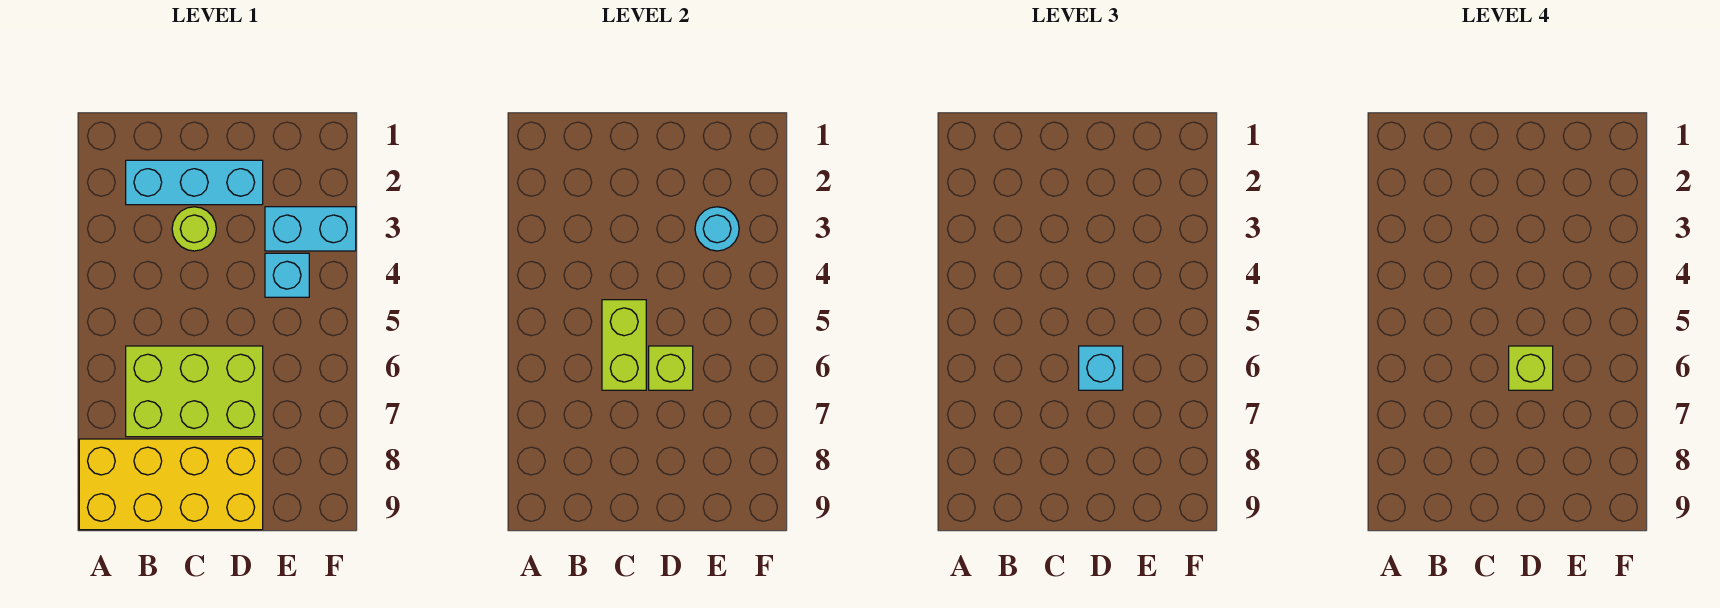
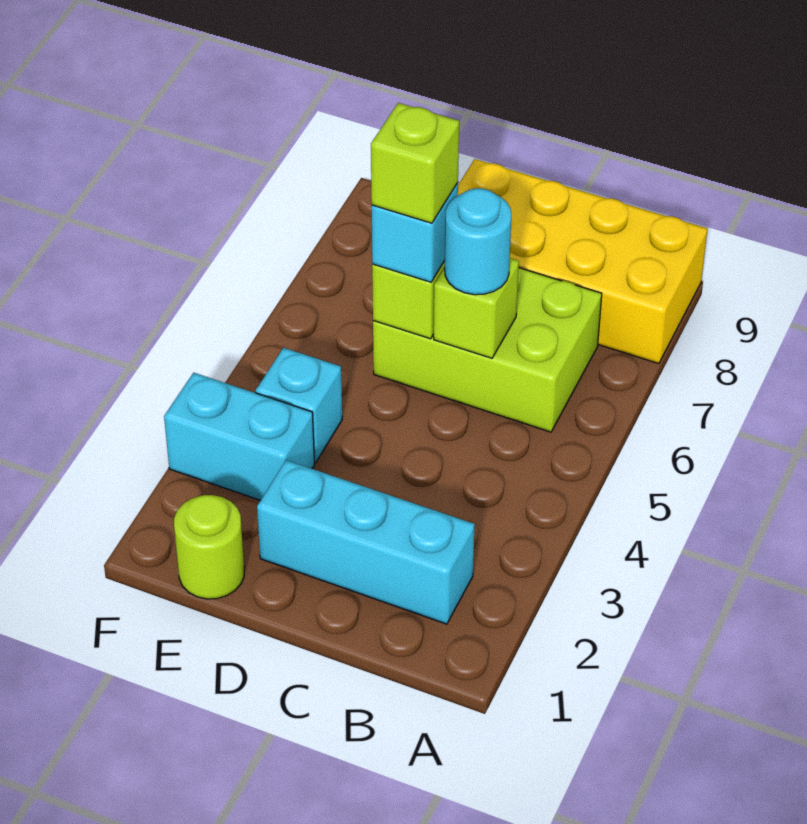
lime 1x1 round brick [172,207,216,251] -> lime 1x1 round brick moved to [174,495,244,599]
lime 1x2 brick [602,300,646,390] -> lime 1x1 brick [434,258,519,358]
cyan 1x1 round brick [695,207,739,251] -> cyan 1x1 round brick moved to [445,188,511,295]

